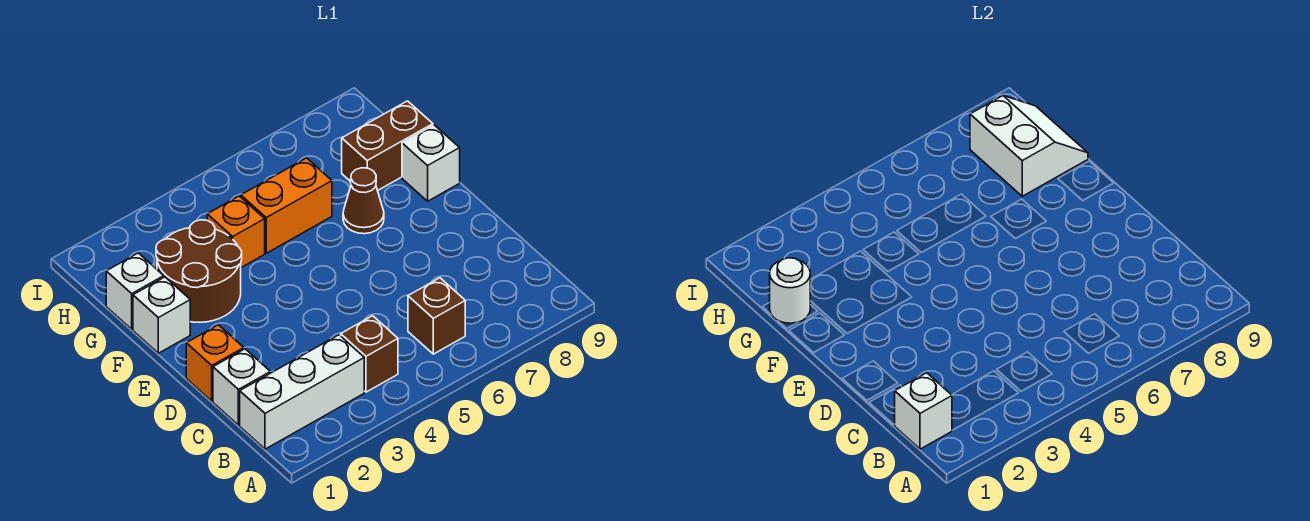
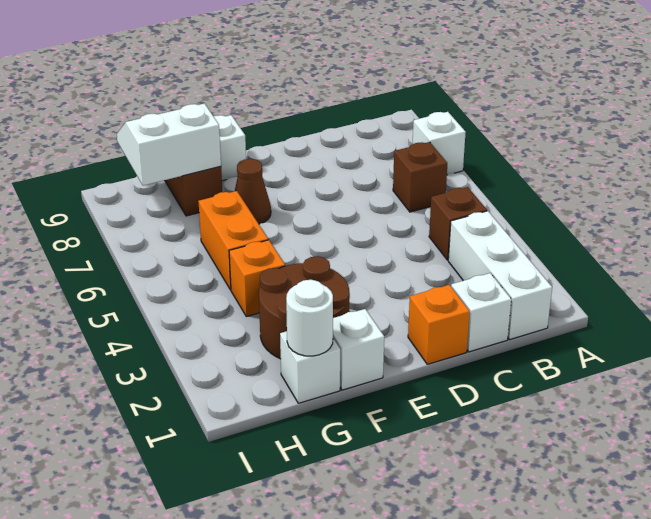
white 1x1 brick [895,373,952,449] -> white 1x1 brick moved to [413,112,466,175]

